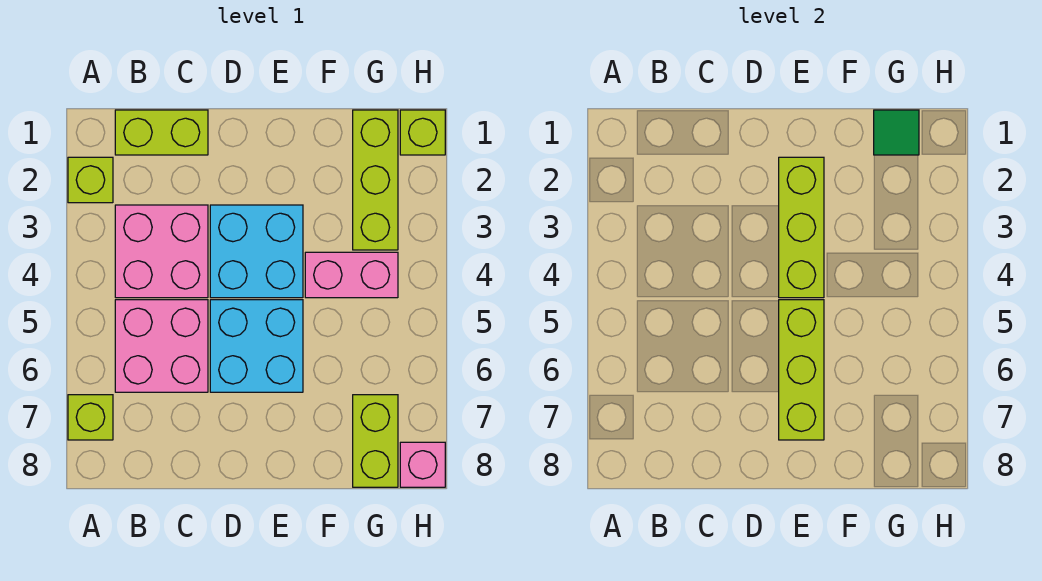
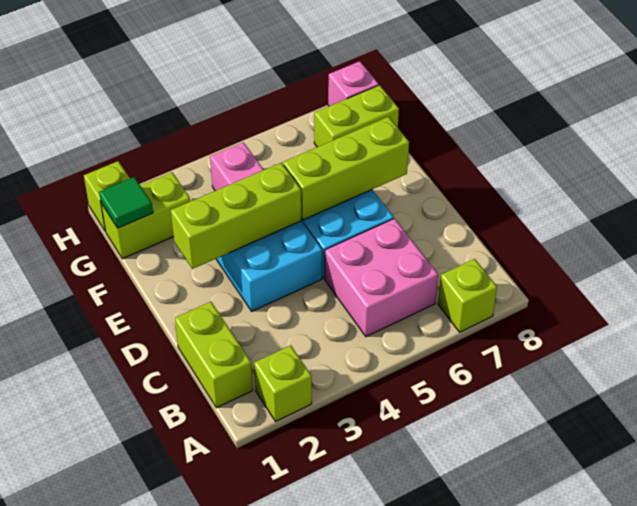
pink 2x2 brick [115,205,208,298] -> none
lime 1x3 brick [353,110,398,250] -> lime 1x2 brick [101,172,190,259]

